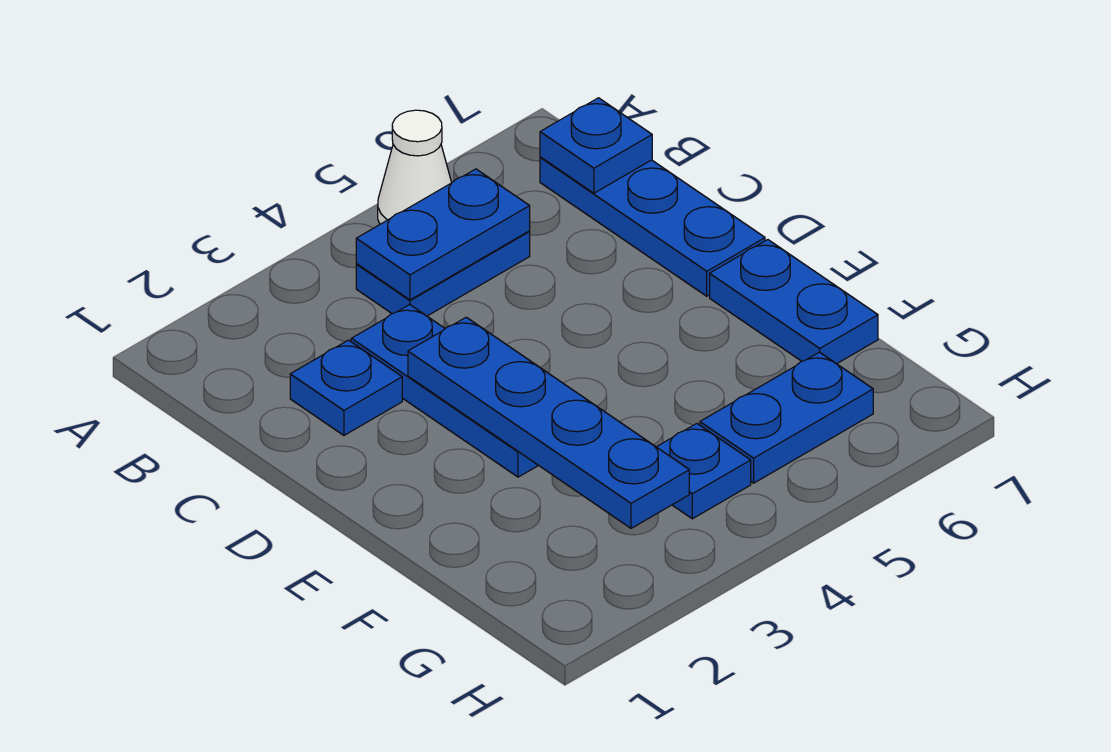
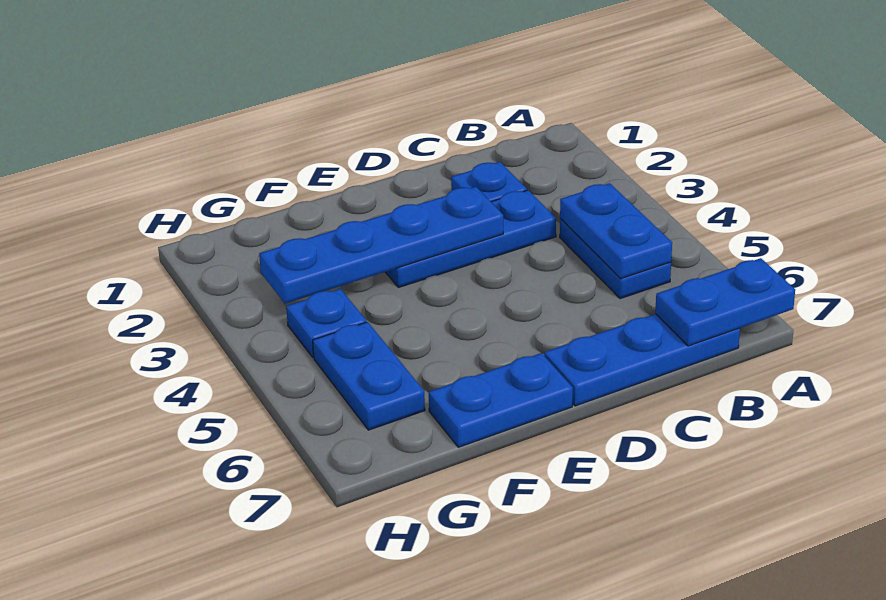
white 1x1 cone [378,110,452,224] -> none
blue 1x1 plate [540,98,652,193] -> blue 1x2 plate [655,258,795,346]

